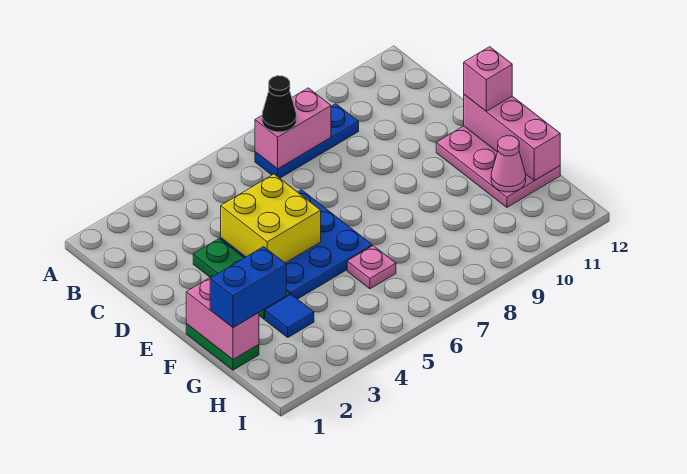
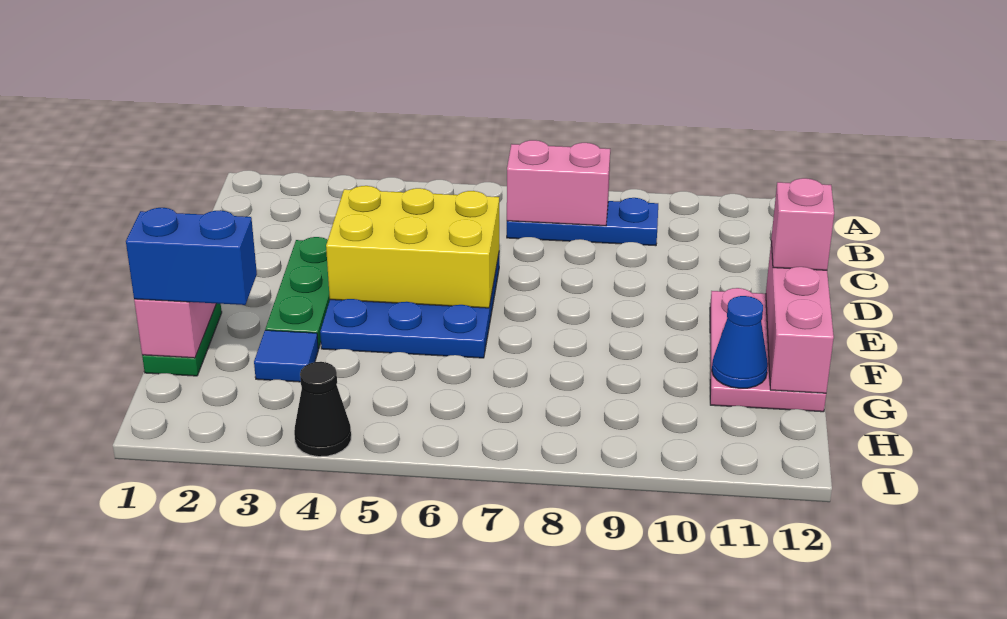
black 1x1 cone [262,76,297,132] -> black 1x1 cone moved to [294,362,351,457]
yellow 2x2 brick [221,174,321,263] -> yellow 2x3 brick [326,186,499,308]
pink 1x1 plate [347,246,396,289] -> none
pink 1x1 cone [491,136,526,192] -> blue 1x1 cone [712,296,768,388]

